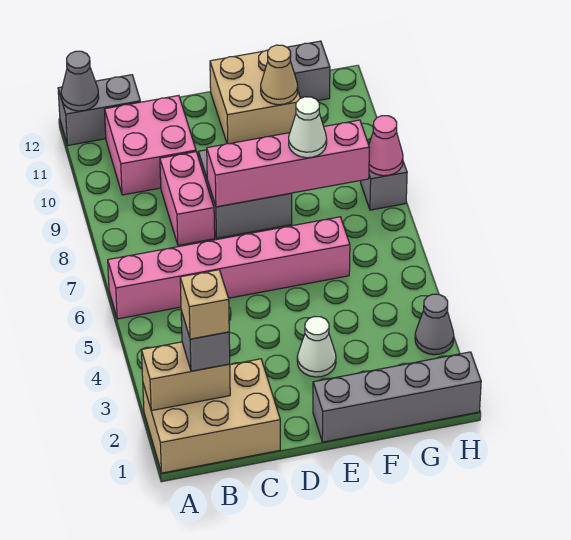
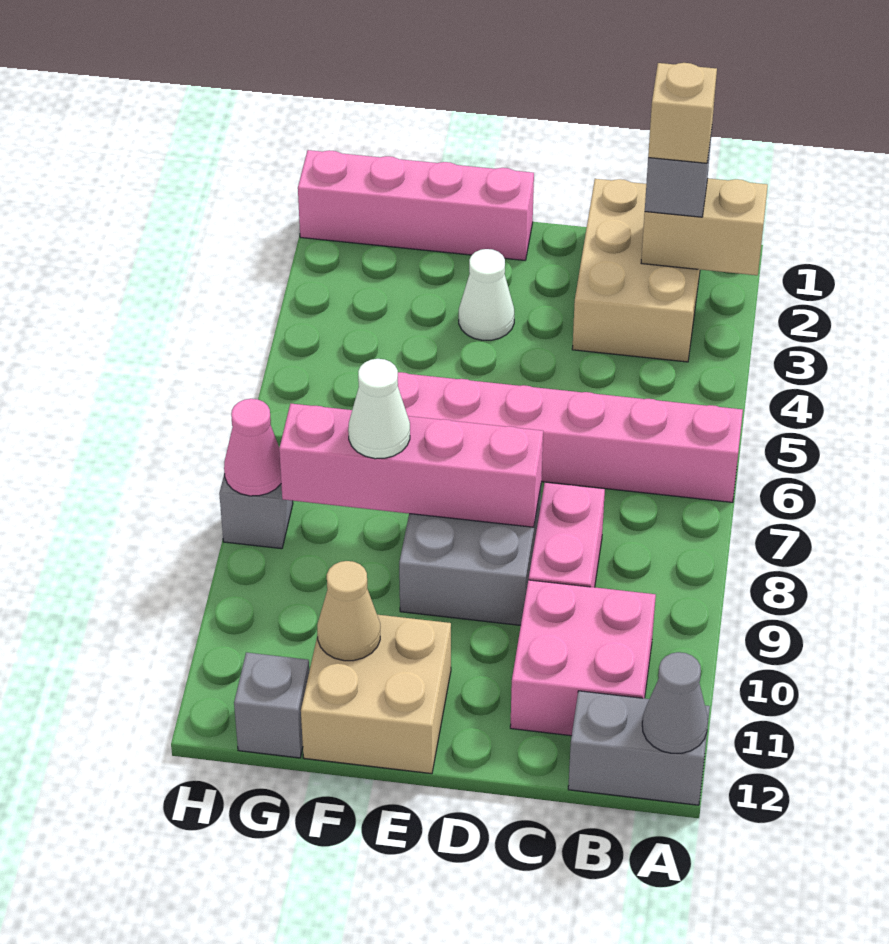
tan 2x3 brick [143,359,280,473] -> tan 2x3 brick turned to [572,179,700,362]
grey 1x4 brick [313,352,481,442] -> pink 1x4 brick [298,150,534,260]
grey 1x1 cone [415,294,454,355] -> none

